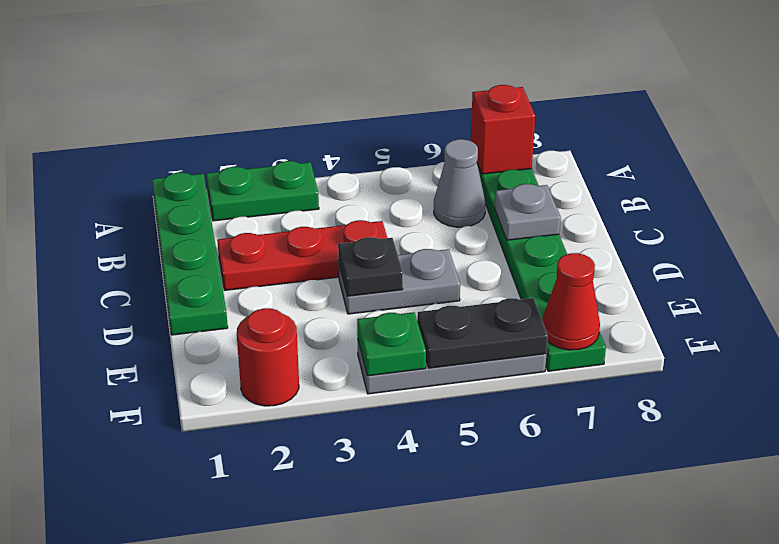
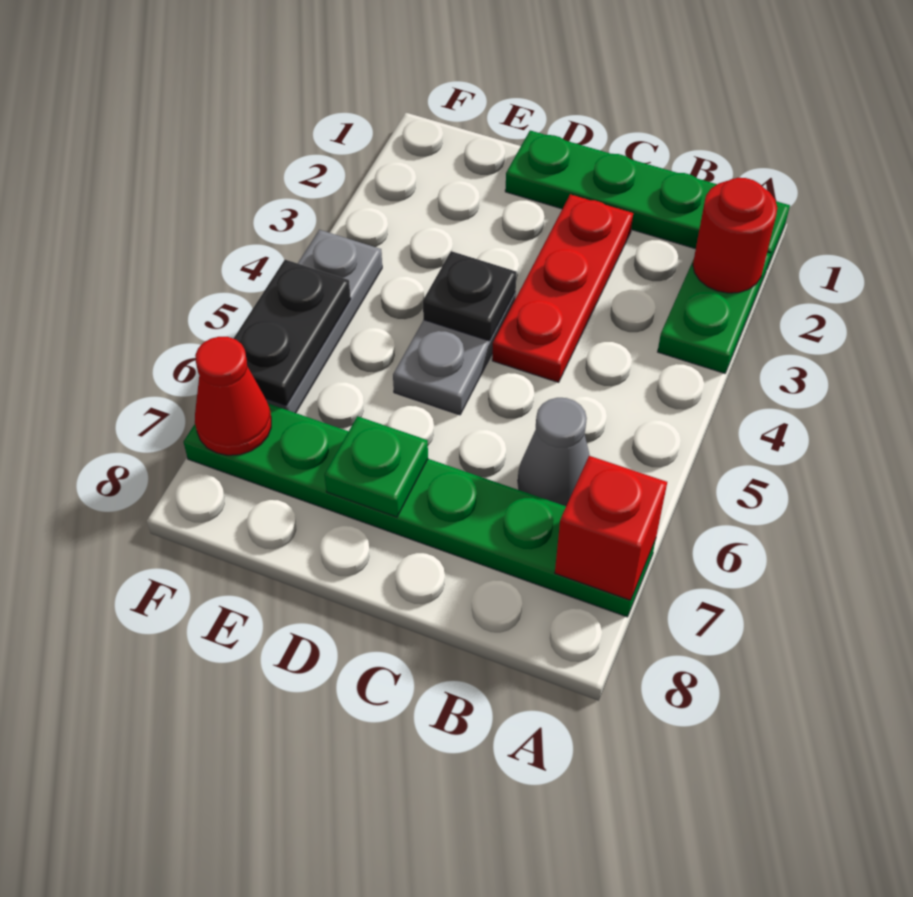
grey 1x1 plate [494,184,561,240] -> none
red 1x1 round brick [237,308,299,406] -> red 1x1 round brick moved to [693,178,777,293]
green 1x1 plate [357,312,426,376] -> green 1x1 plate moved to [324,416,428,517]

